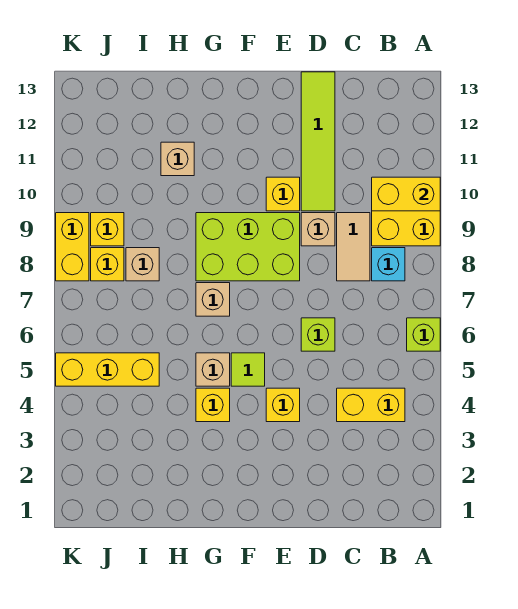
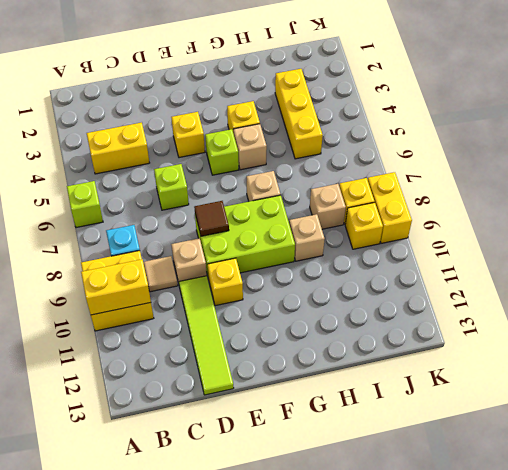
tan 1x2 tile [337,213,370,281] -> tan 1x1 tile [143,256,178,292]
none -> brown 1x1 tile [194,201,229,236]
lime 1x1 tile [231,353,265,386] -> lime 1x1 brick [205,129,239,175]
tan 1x1 brick [161,142,194,176] -> tan 1x1 brick moved to [289,214,325,261]
yellow 1x3 brick [56,353,159,386] -> yellow 1x3 brick turned to [275,69,323,159]

